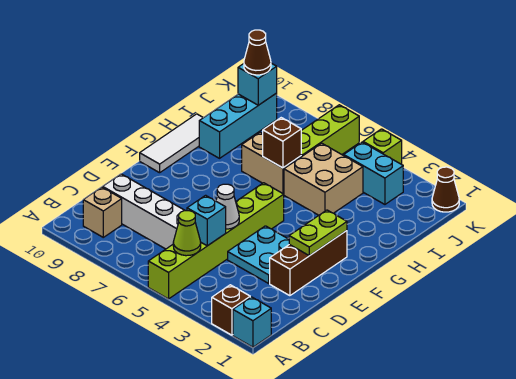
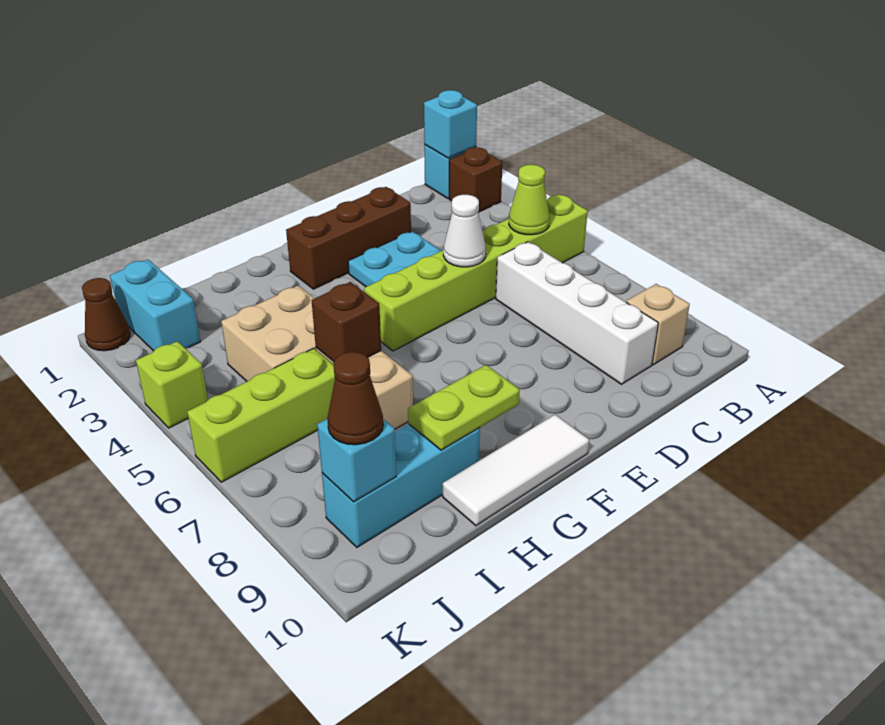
cyan 1x1 brick [187,195,226,246] -> cyan 1x1 brick moved to [424,90,477,158]
lime 1x2 plate [289,210,347,256] -> lime 1x2 plate moved to [408,365,520,450]
cyan 1x2 brick [344,142,403,204] -> cyan 1x2 brick moved to [110,259,201,351]

